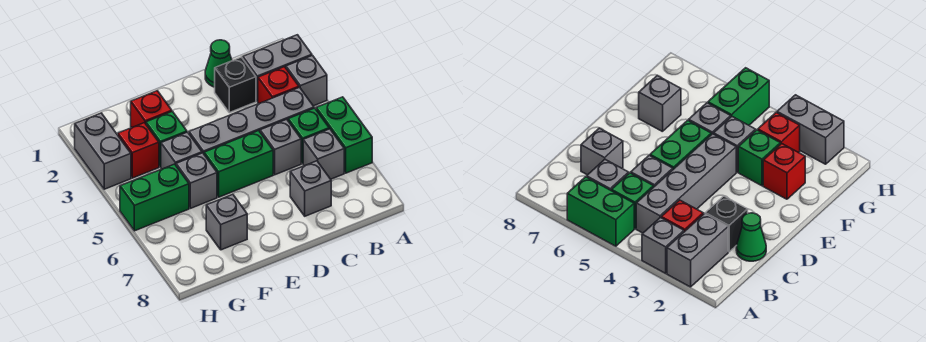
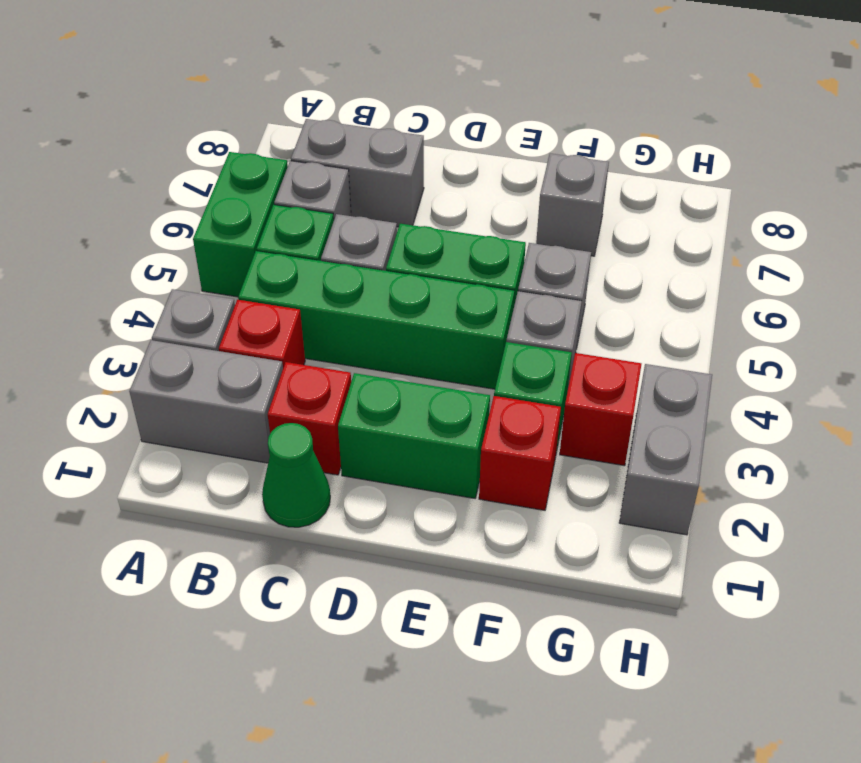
grey 1x4 brick [189,87,314,154] -> green 1x4 brick [238,251,514,389]
black 1x1 brick [215,57,256,113] -> red 1x1 brick [268,362,351,475]
grey 1x1 brick [290,161,331,216] -> grey 1x2 brick [291,119,424,227]
green 1x2 brick [120,164,189,231] -> green 1x2 brick moved to [338,373,490,498]

